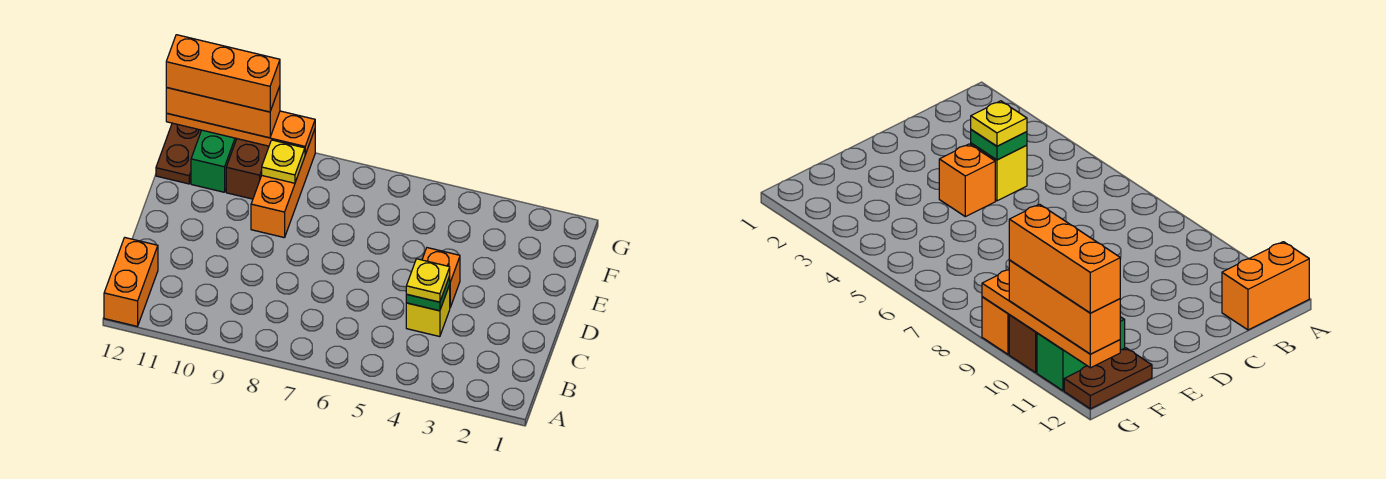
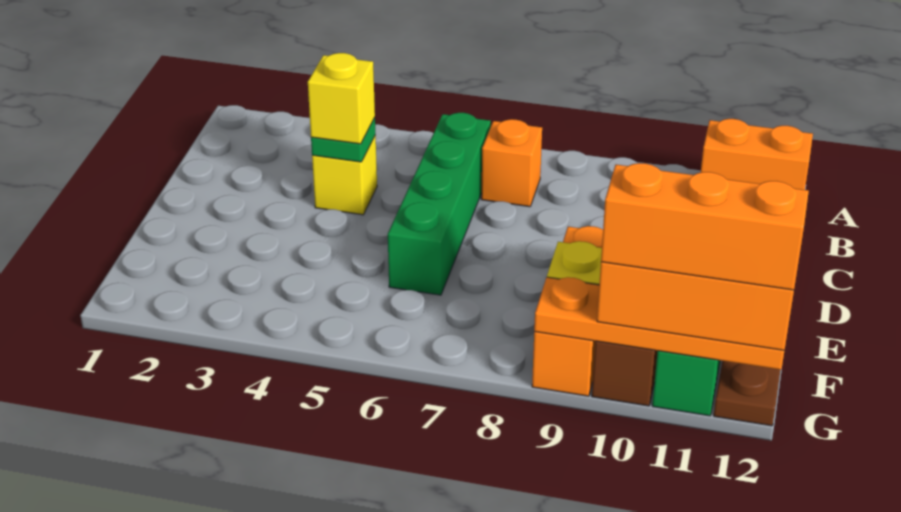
orange 1x2 brick [104,238,158,326] -> orange 1x2 brick turned to [701,119,813,190]
none -> green 1x4 brick [388,113,491,295]
yellow 1x1 plate [406,259,450,302] -> yellow 1x1 brick [308,53,375,144]
orange 1x1 brick [422,248,460,307] -> orange 1x1 brick moved to [481,119,542,207]

